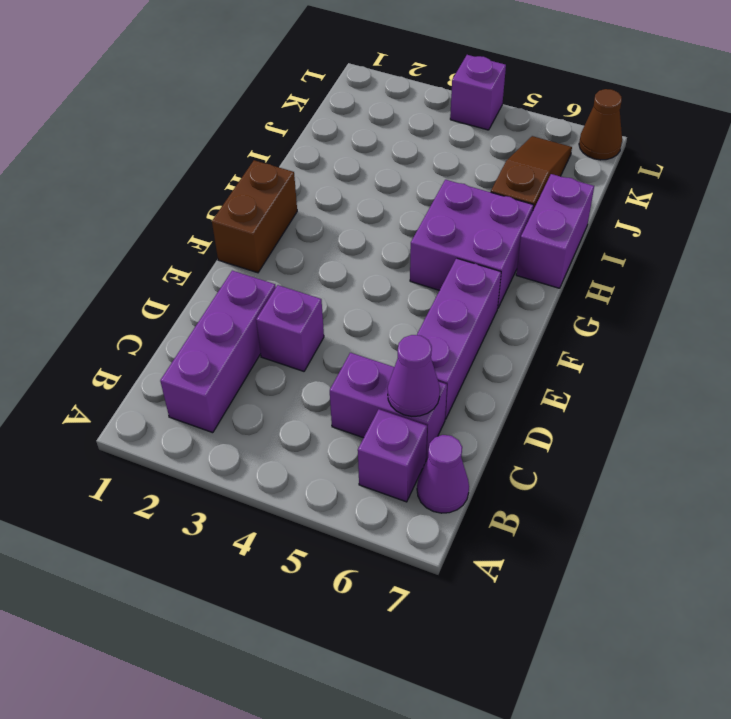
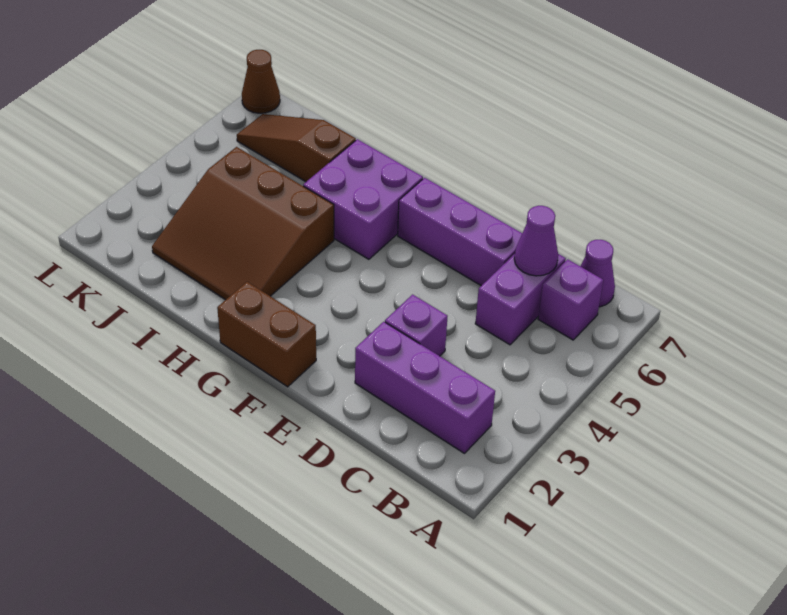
none -> brown 3x3 slope [152,147,334,300]
purple 1x2 brick [516,174,594,288] -> none
purple 1x1 brick [450,55,506,130] -> none

